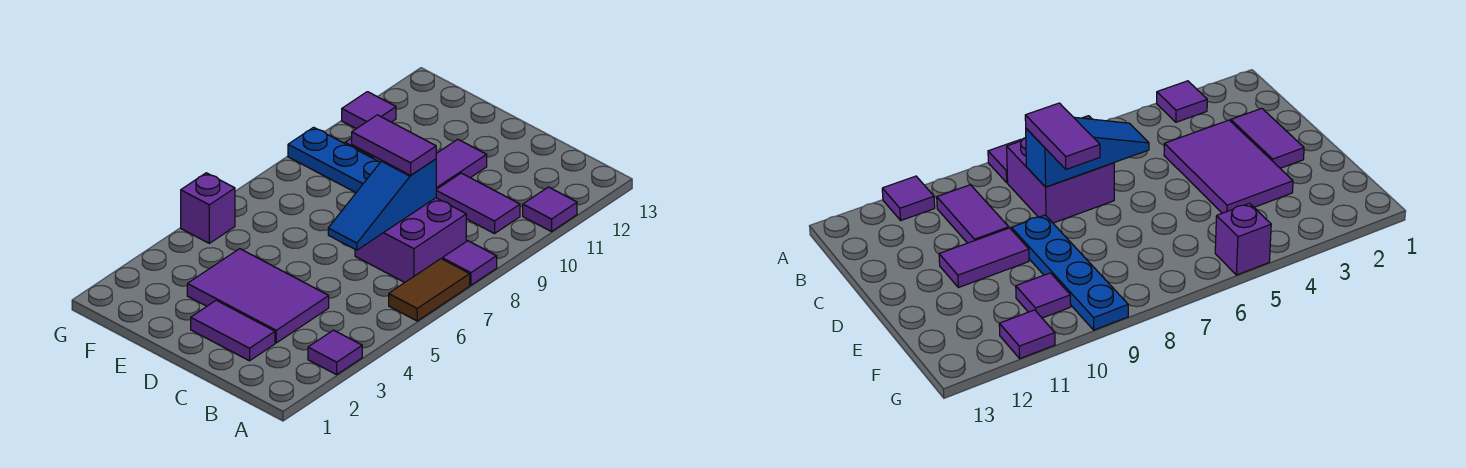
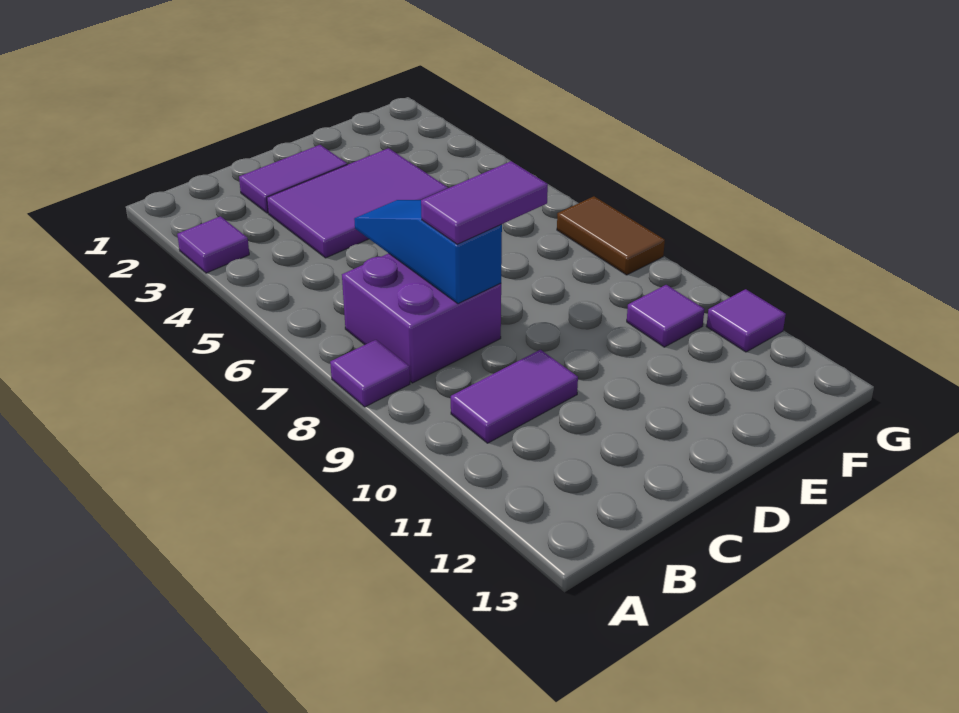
brown 1x2 tile [389,259,470,321] -> brown 1x2 tile moved to [557,196,665,275]
purple 1x1 tile [523,187,577,232] -> none
blue 1x4 plate [288,127,380,192] -> none
purple 1x2 tile [436,139,487,189] -> none
purple 1x1 brick [181,173,235,243] -> none

